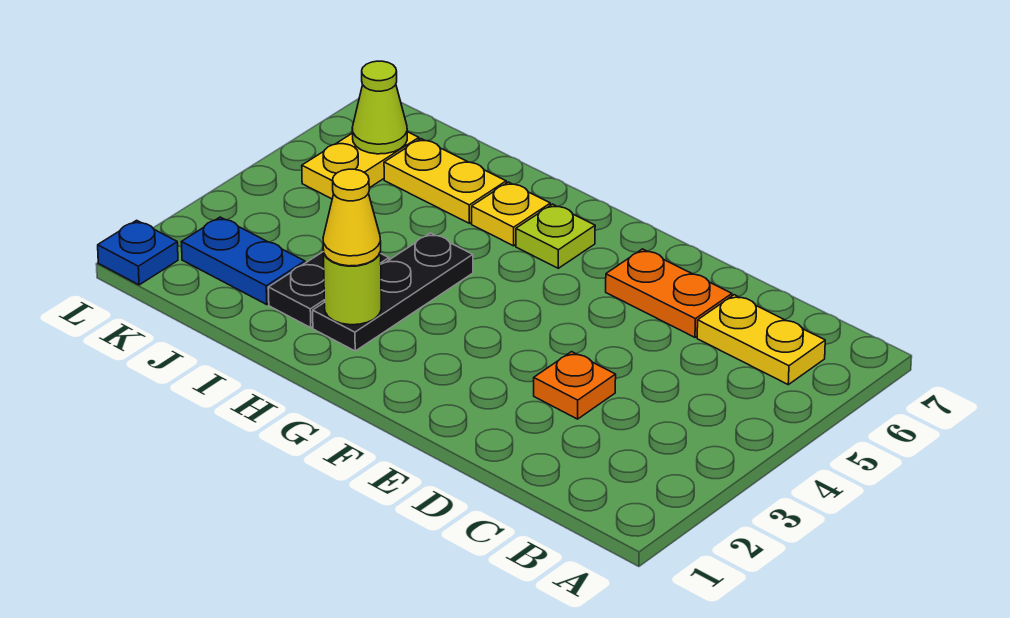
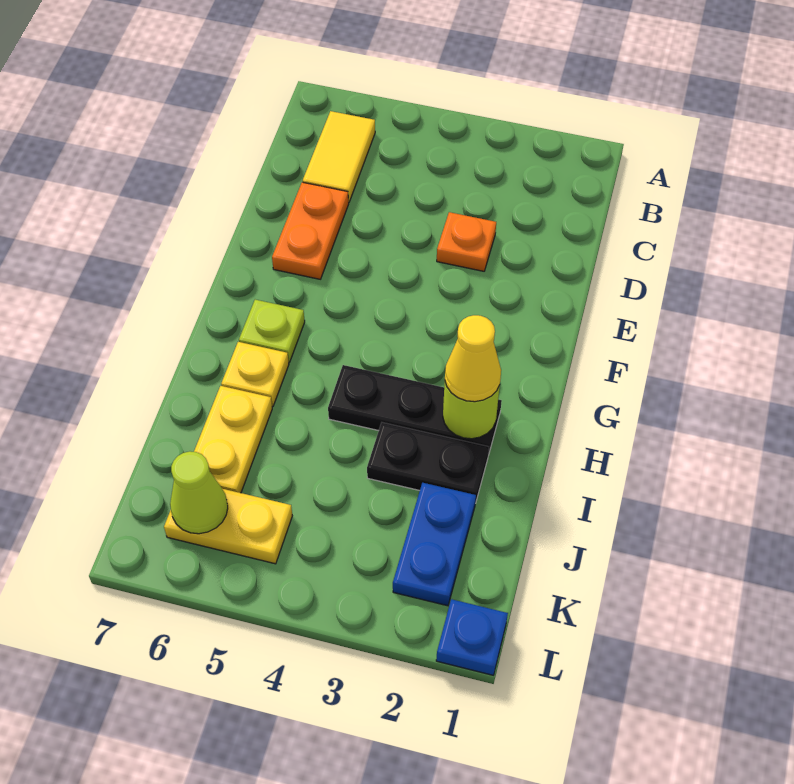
yellow 1x2 plate [697,295,825,385] -> yellow 1x2 tile [303,111,375,203]

